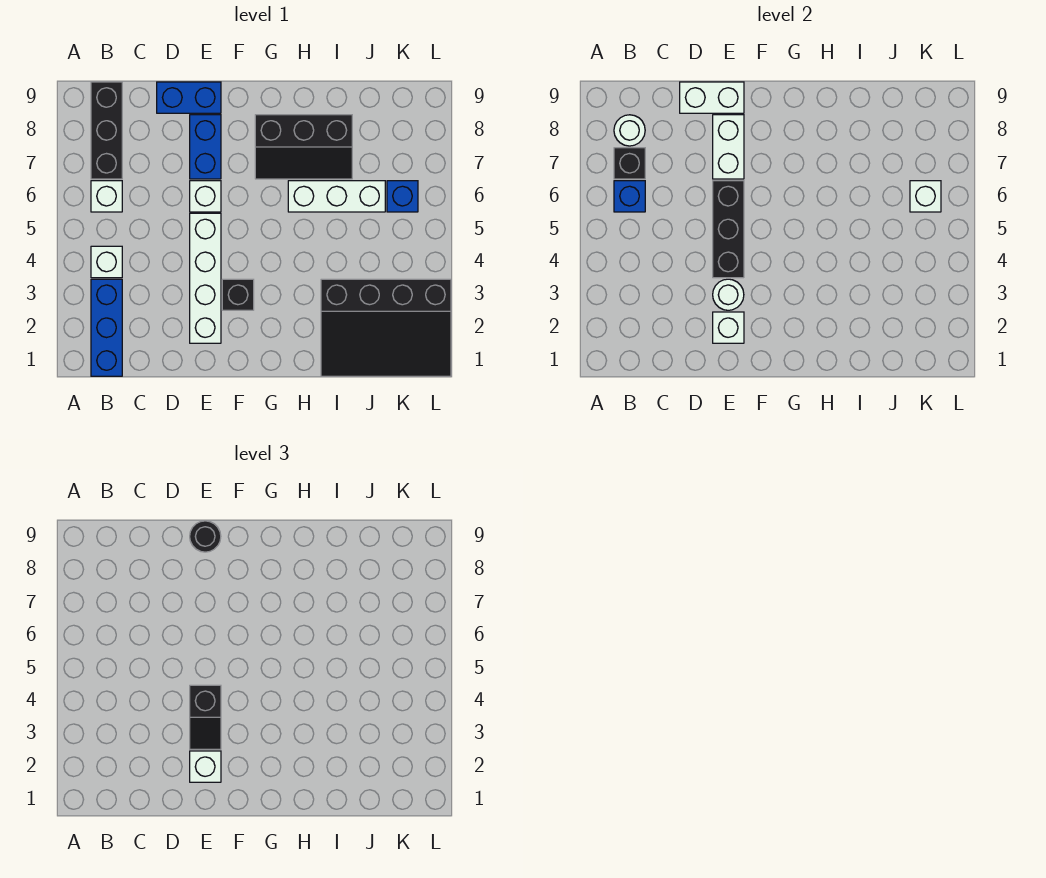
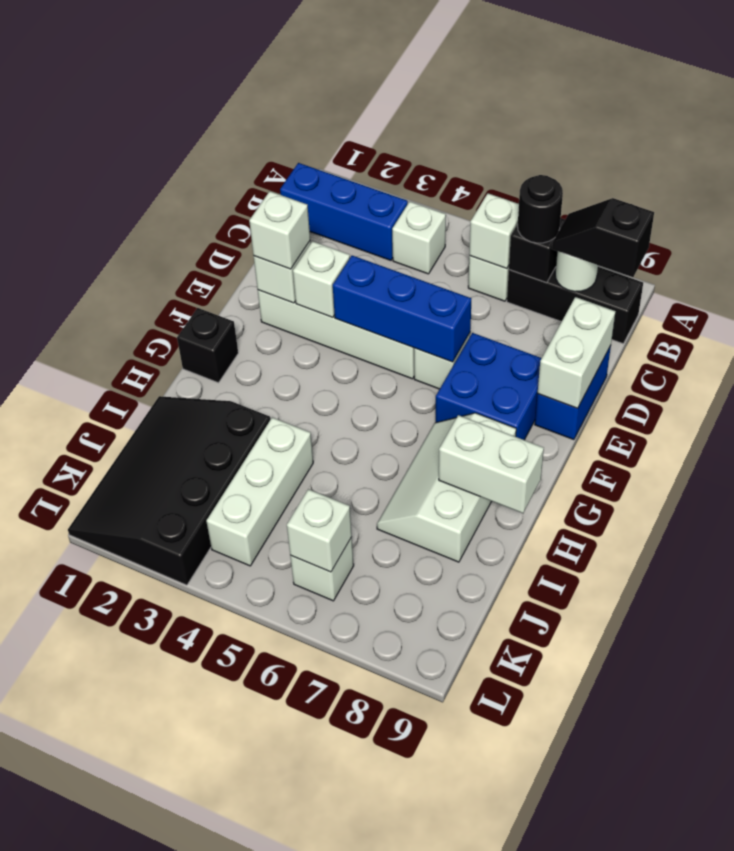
blue 1x1 brick [614,181,645,212] -> white 1x1 brick [469,193,519,269]
white 1x1 round brick [713,279,744,310] -> white 1x1 brick [293,241,350,318]
black 1x2 slope [190,685,221,749] -> black 1x2 slope moved to [552,198,654,277]
black 1x3 brick [713,181,744,278] -> blue 1x3 brick [333,256,471,362]
blue 1x2 brick [190,115,221,179] -> blue 2x2 brick [436,333,542,440]
white 1x2 brick [713,115,744,179] -> white 1x2 brick moved to [439,415,544,513]
black 1x1 round brick [190,521,221,552] -> black 1x1 round brick moved to [518,175,563,243]
black 1x1 brick [222,279,254,310] -> black 1x1 brick moved to [177,308,238,383]
black 2x3 slope [255,115,352,179] -> white 2x3 slope [377,413,516,562]
white 1x3 brick [288,181,385,212] -> white 1x3 brick moved to [206,417,313,566]
blue 1x1 brick [387,181,418,212] -> white 1x1 brick [290,537,354,601]

